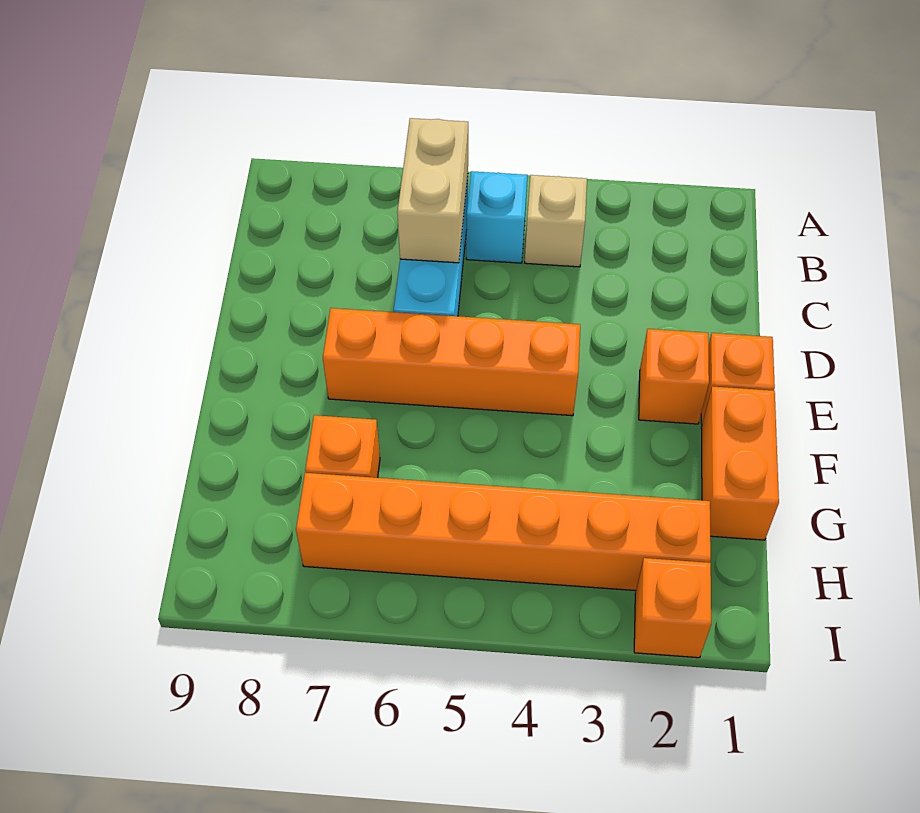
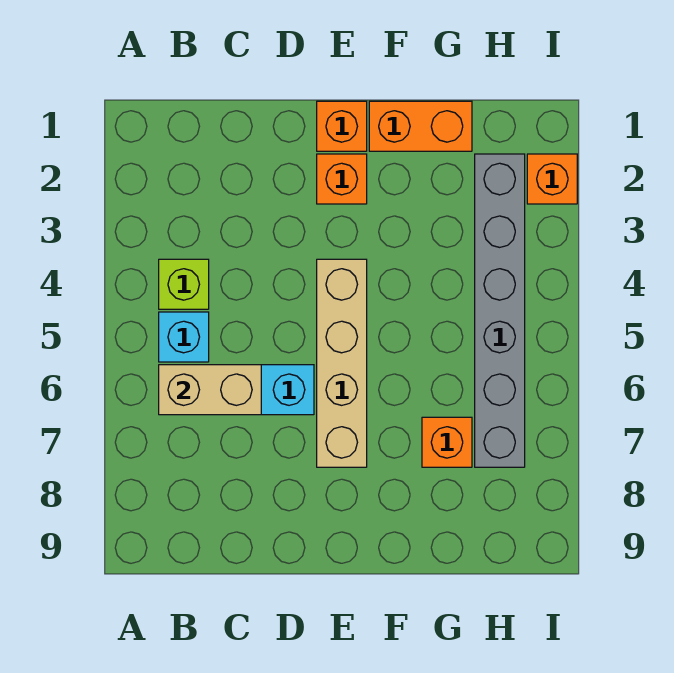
tan 1x1 brick [525,175,587,267] -> lime 1x1 brick [159,259,209,309]
orange 1x4 brick [323,308,580,416] -> tan 1x4 brick [317,259,367,467]
orange 1x6 brick [296,473,711,591] -> grey 1x6 brick [475,154,525,467]

